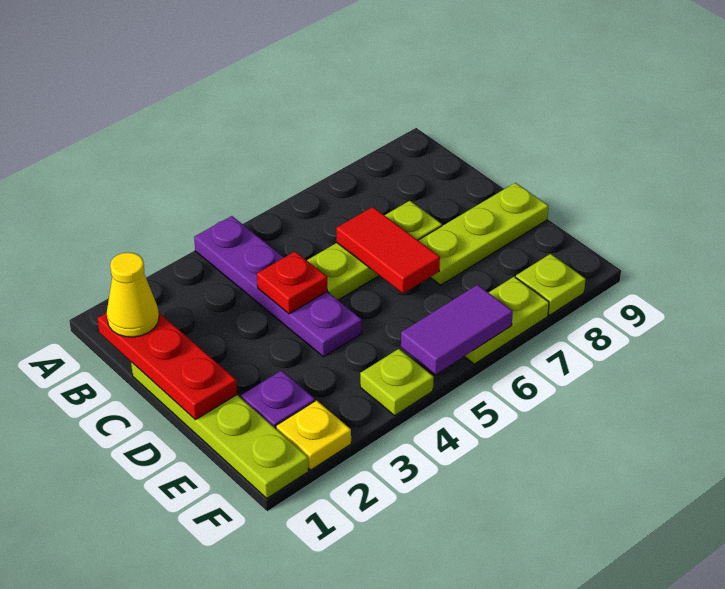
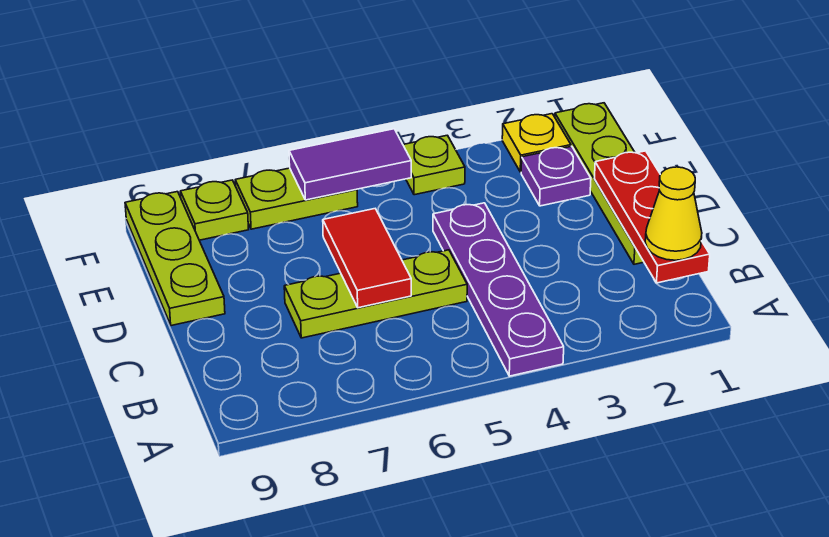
red 1x1 plate [257,252,327,314] -> none
lime 1x3 plate [418,183,548,285] -> lime 1x3 plate turned to [125,192,225,326]

